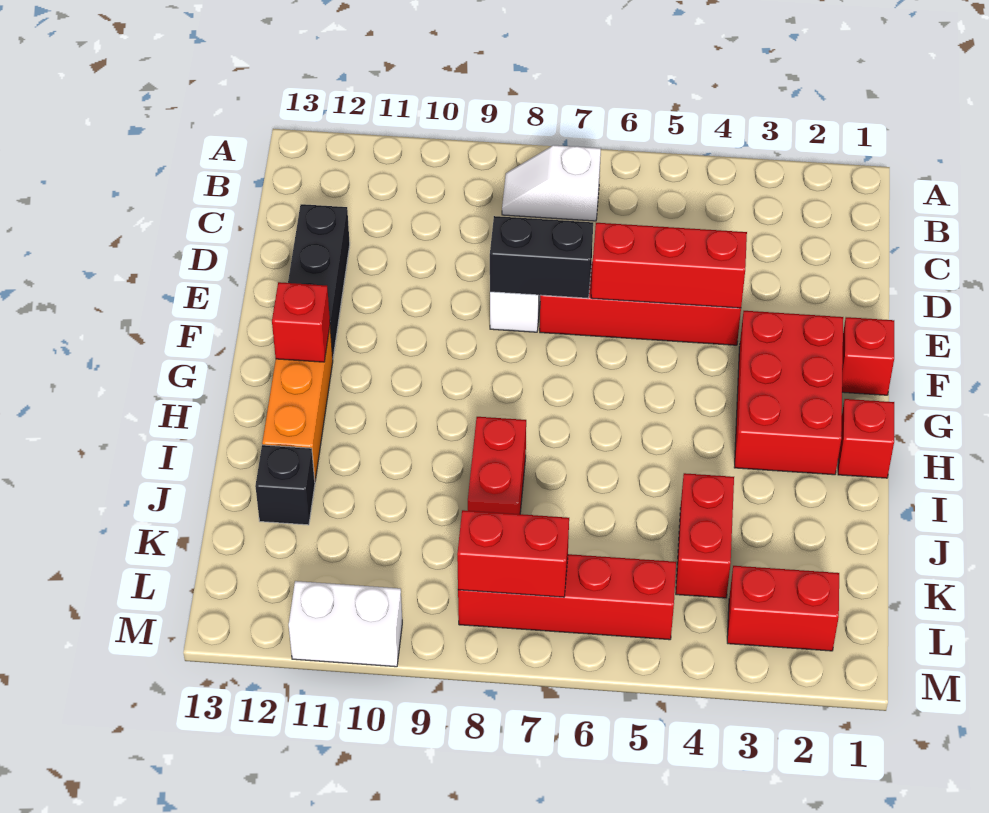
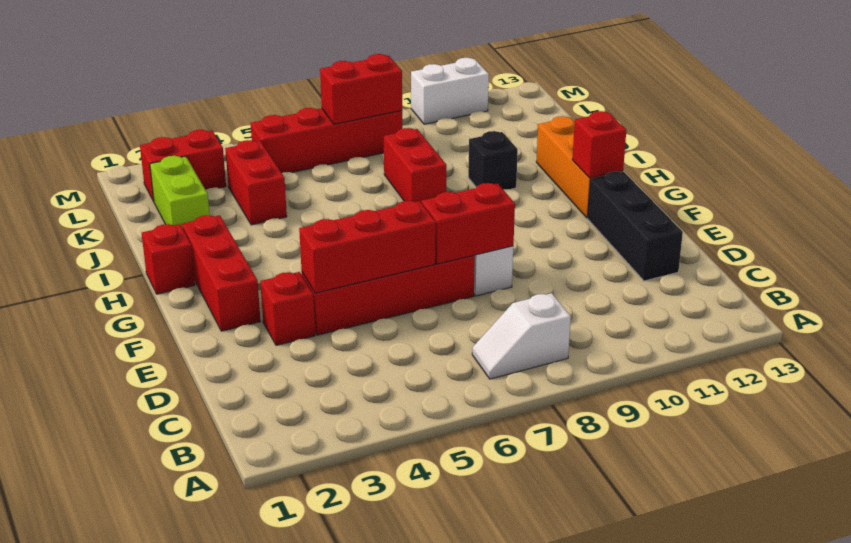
white 1x2 slope [502,145,601,221] -> white 1x2 slope turned to [472,293,571,379]
black 1x2 brick [490,216,593,298] -> red 1x2 brick [421,183,515,264]
red 1x1 brick [842,317,894,395] -> red 1x1 brick moved to [260,272,315,345]
red 2x3 brick [734,311,843,475] -> red 1x3 brick [182,215,261,331]
none -> lime 1x2 brick [150,156,210,227]
black 1x1 brick [255,445,315,525] -> black 1x1 brick moved to [468,131,518,190]

